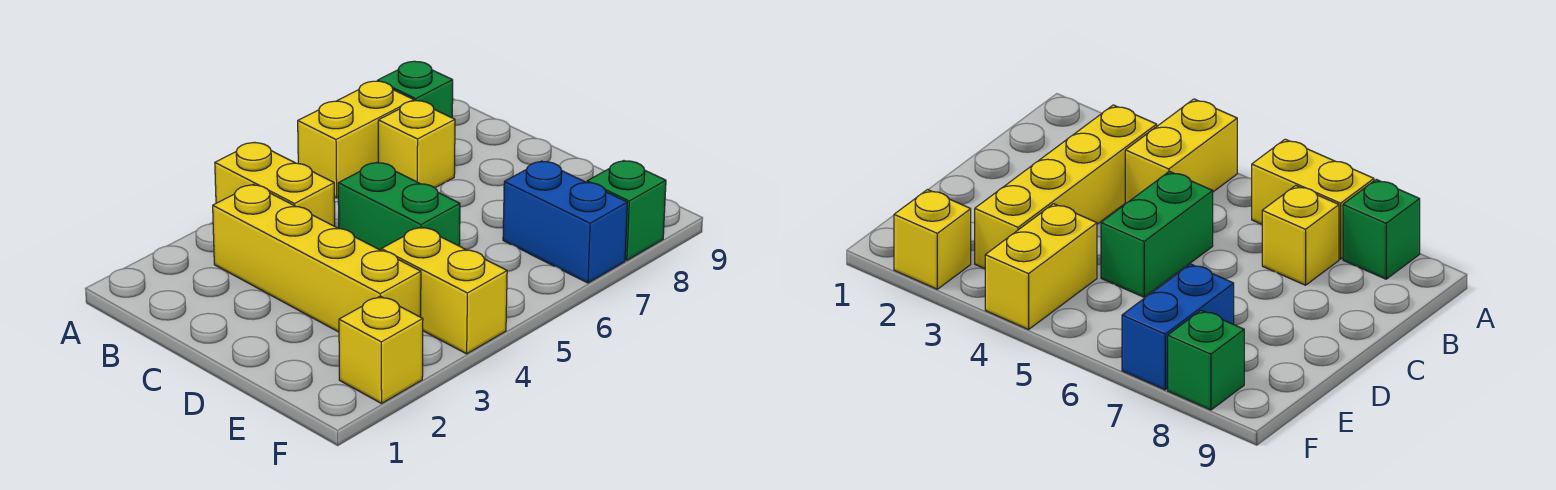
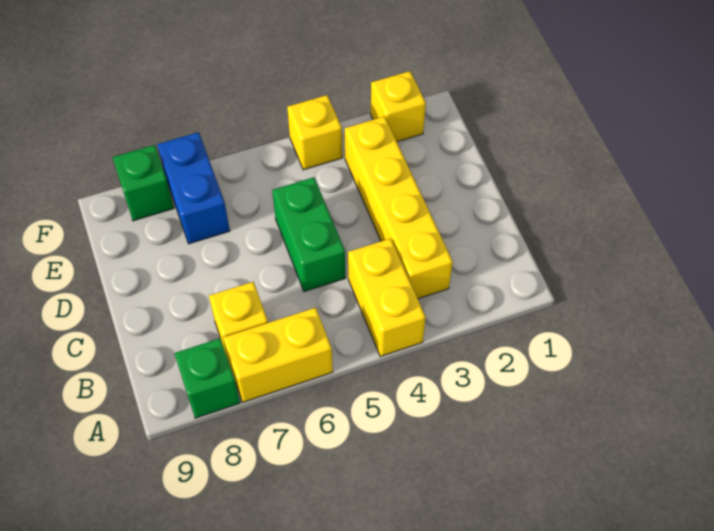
yellow 1x2 brick [381,227,507,354] -> yellow 1x1 brick [287,95,342,170]

